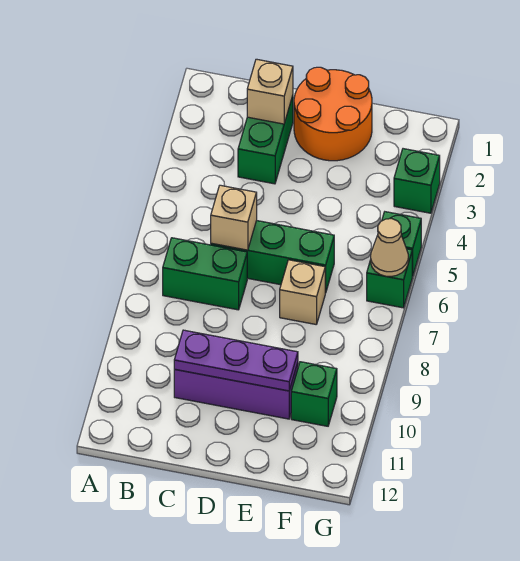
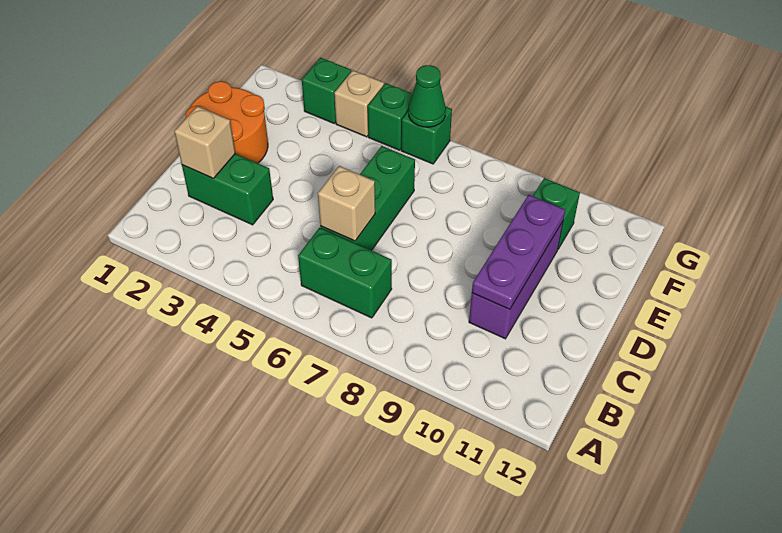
green 1x2 brick [163,238,247,310] -> green 1x2 brick turned to [298,228,392,318]
tan 1x1 brick [280,260,325,324] -> tan 1x1 brick moved to [334,70,384,137]
tan 1x1 cone [371,219,408,276] -> green 1x1 cone [409,65,446,127]

